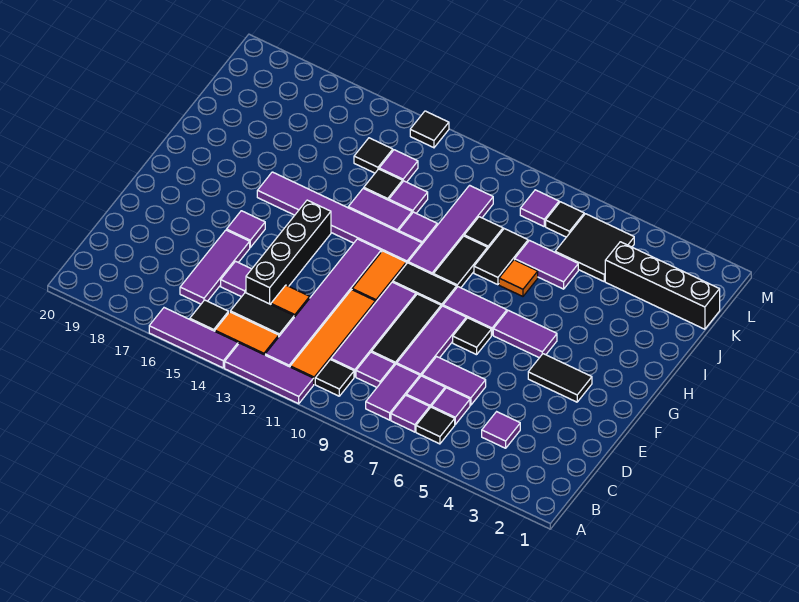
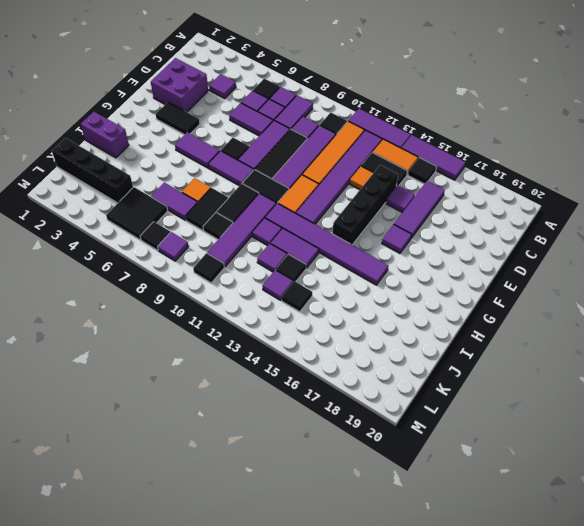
none -> purple 2x2 brick [151,58,208,112]
none -> purple 1x2 brick [81,112,129,158]
black 1x1 tile [410,111,449,148] -> black 1x1 tile moved to [193,253,224,283]

